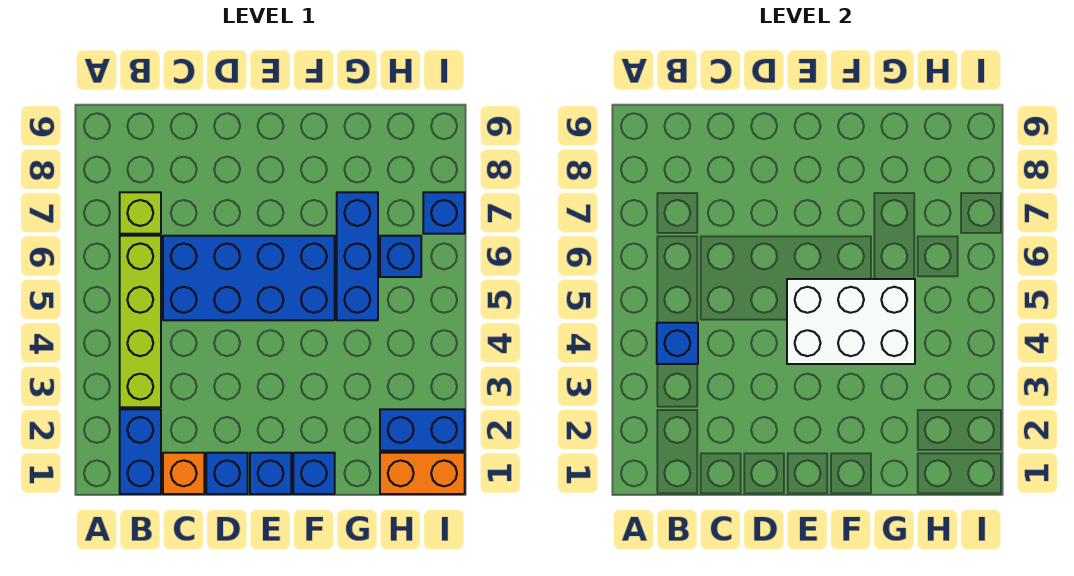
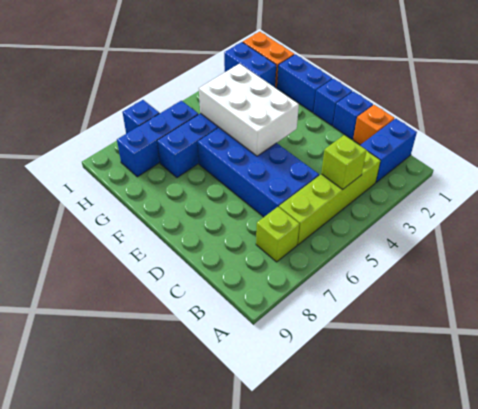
blue 1x1 brick [657,323,698,364] -> lime 1x1 brick [321,135,367,190]
blue 1x1 brick [293,453,335,494] -> blue 1x2 brick [277,54,332,112]
blue 1x1 brick [380,236,421,277] -> blue 1x3 brick [117,101,198,177]

